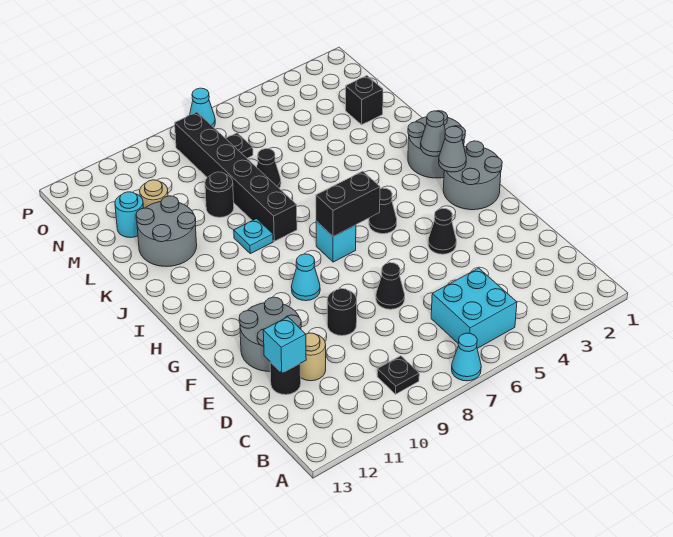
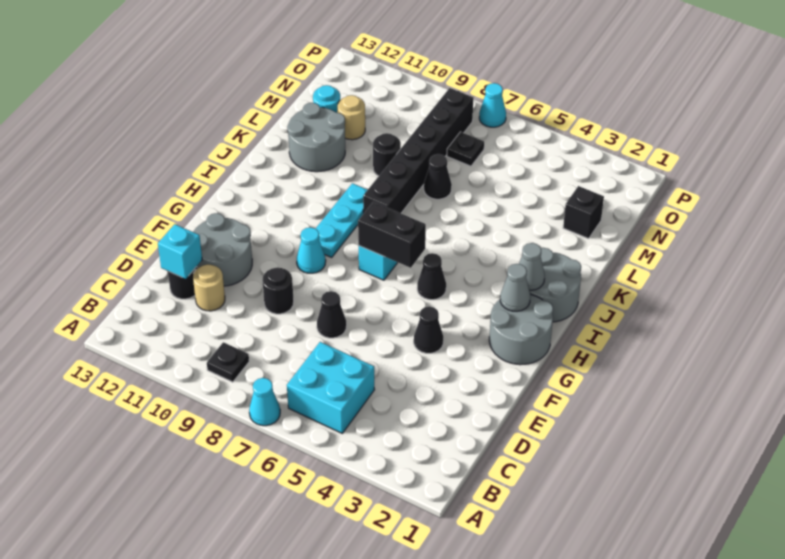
cyan 1x1 plate [234,219,273,254] -> cyan 1x3 plate [316,183,367,257]

